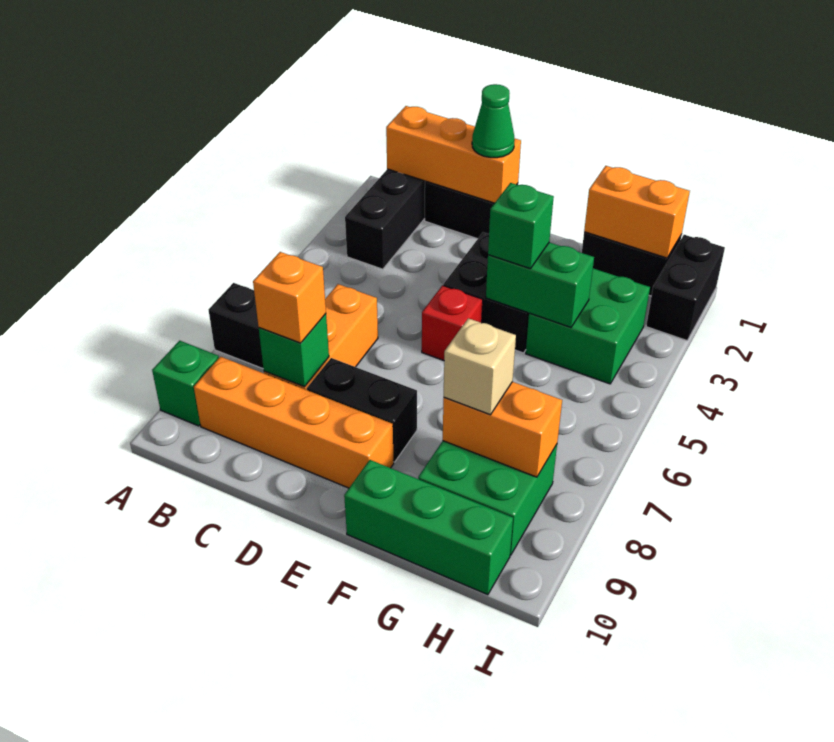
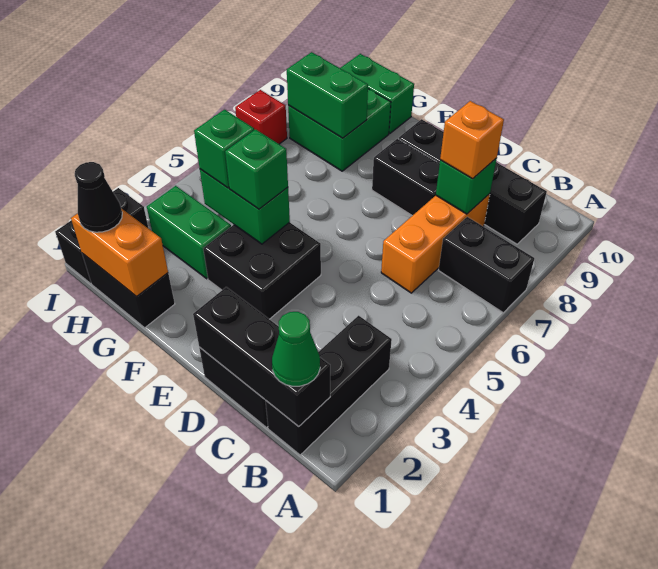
green 1x1 brick [152,341,219,426] -> green 1x1 brick moved to [194,110,254,188]
orange 1x3 brick [386,106,521,203] -> black 1x3 brick [193,287,330,426]
orange 1x4 brick [194,357,394,488] -> black 1x4 brick [398,119,547,244]
green 1x1 cone [472,84,515,158] -> green 1x1 cone moved to [272,312,320,386]
red 1x1 brick [422,285,483,361] -> red 1x1 brick moved to [235,90,287,144]
green 1x3 brick [344,460,513,595] -> green 1x2 brick [340,54,414,134]
green 2x2 brick [526,268,650,384] -> green 1x2 brick [147,186,231,279]
orange 1x2 brick [443,382,562,477] -> green 1x2 brick [287,52,368,138]
tan 1x1 brick [444,318,516,415] -> none
none -> black 1x1 cone [75,162,122,232]

